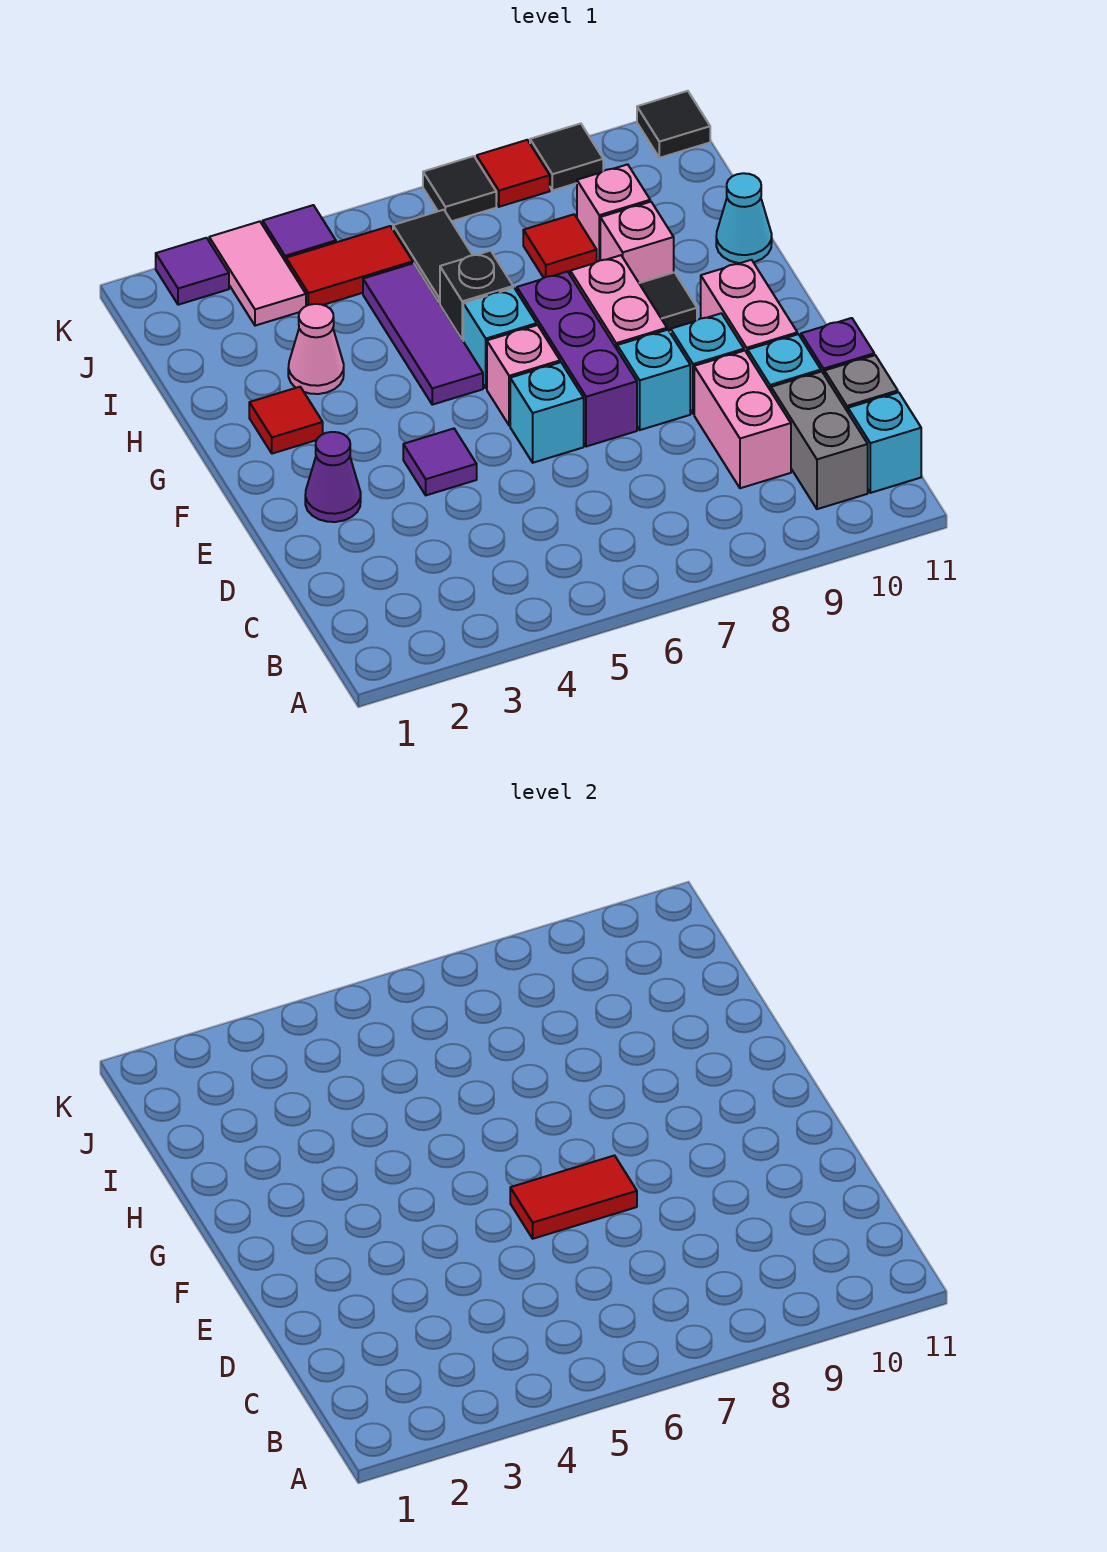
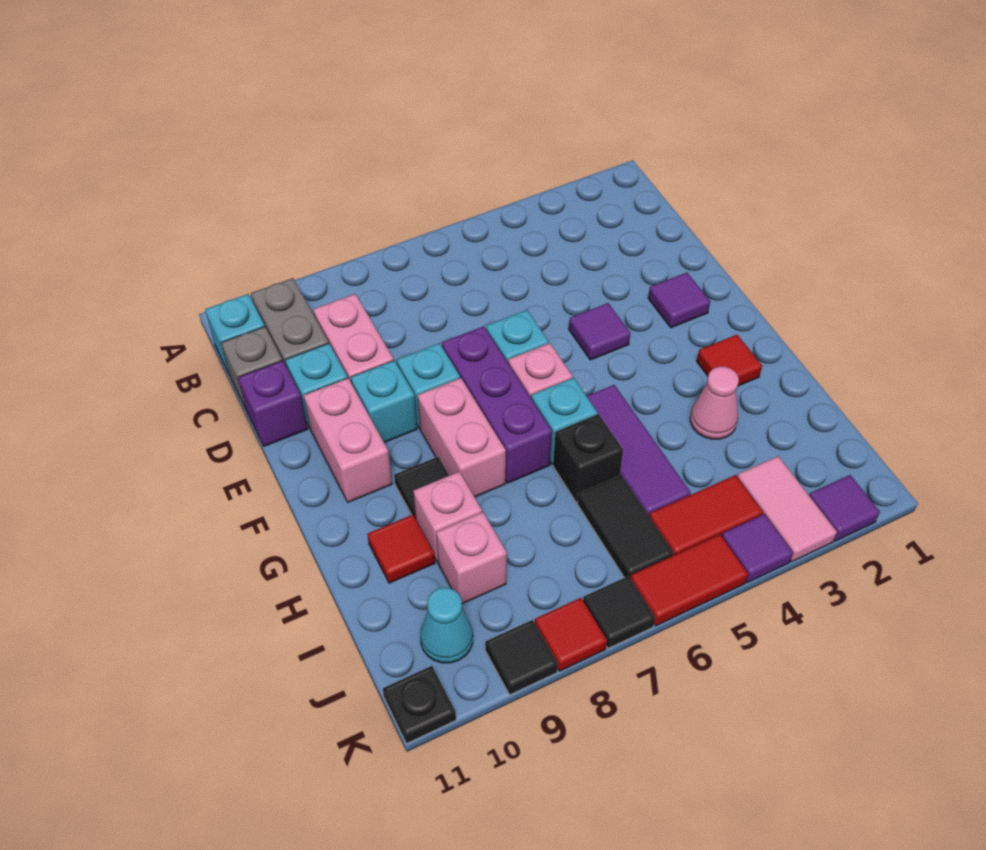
purple 1x1 cone [305,432,361,522] -> purple 1x1 tile [648,273,710,328]
red 1x2 tile [510,1156,637,1239] -> red 1x2 tile moved to [630,534,748,626]
cyan 1x1 cone [716,173,772,263] -> cyan 1x1 cone moved to [420,588,473,663]
red 1x1 tile [523,214,597,278] -> red 1x1 tile moved to [367,515,435,583]
black 1x1 tile [637,91,710,158] -> black 1x1 plate [383,666,456,744]

